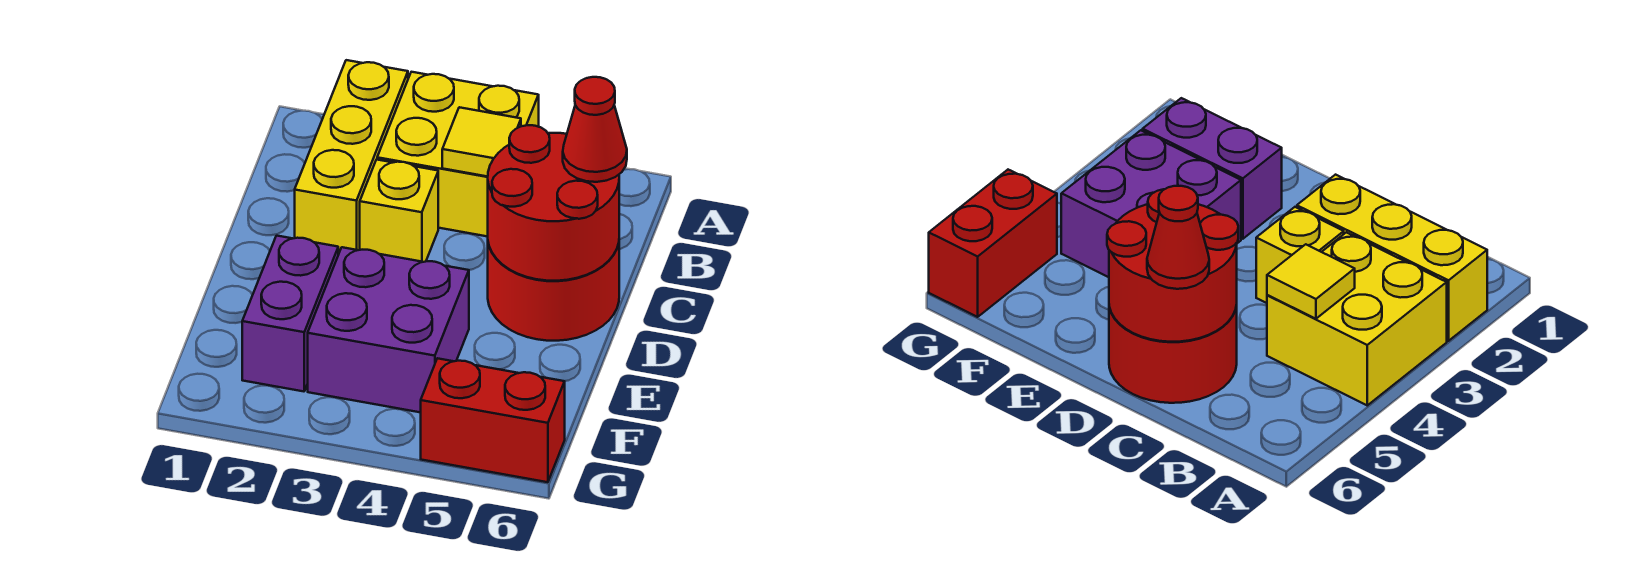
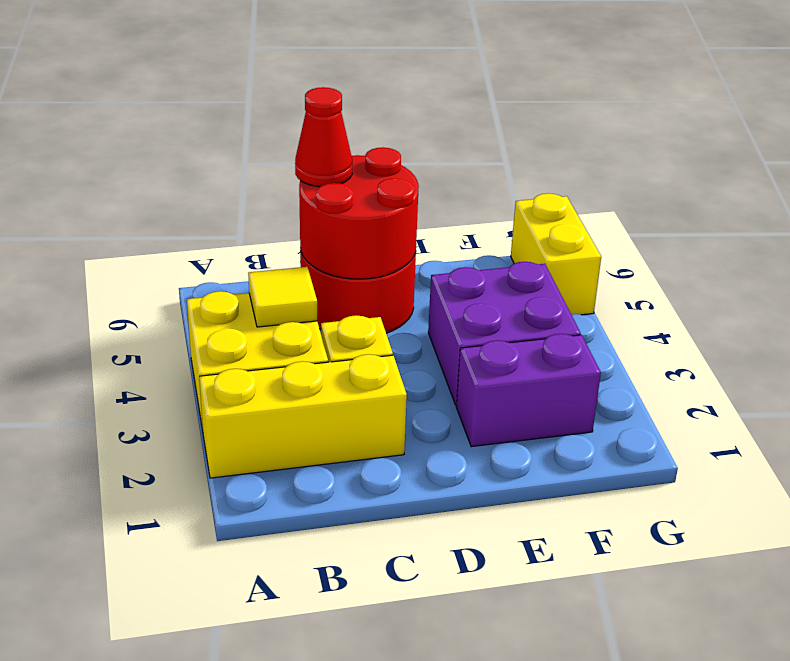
red 1x2 brick [421,358,565,482] -> yellow 1x2 brick [511,193,601,315]

